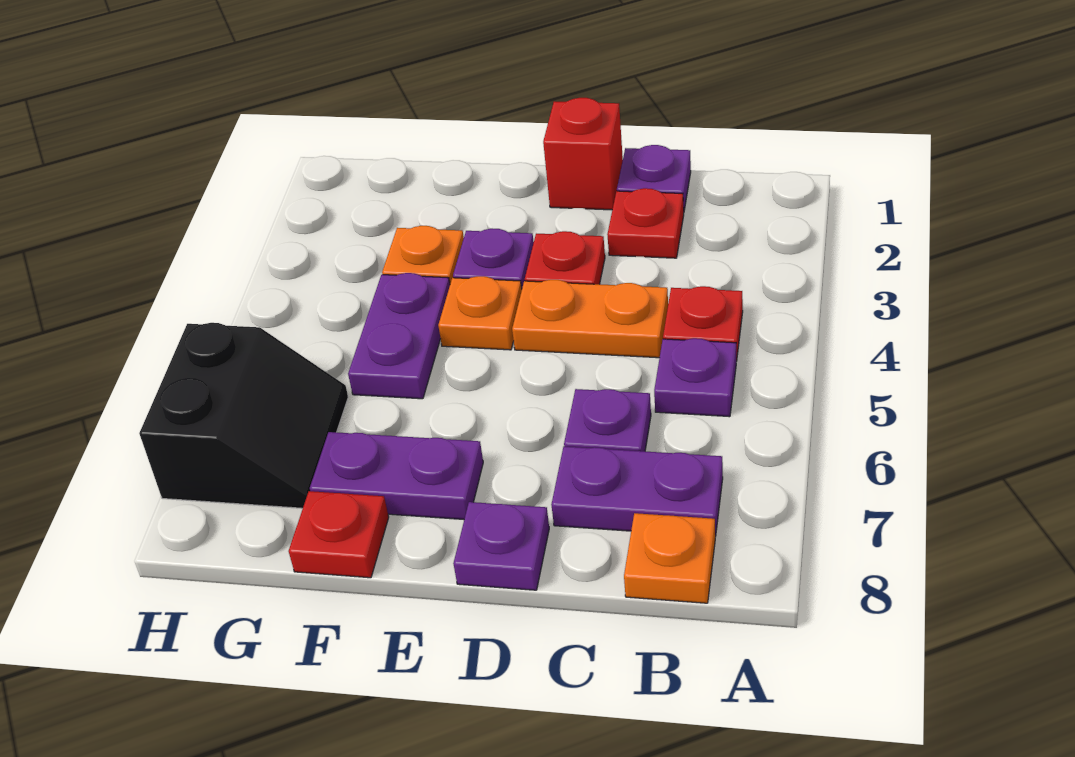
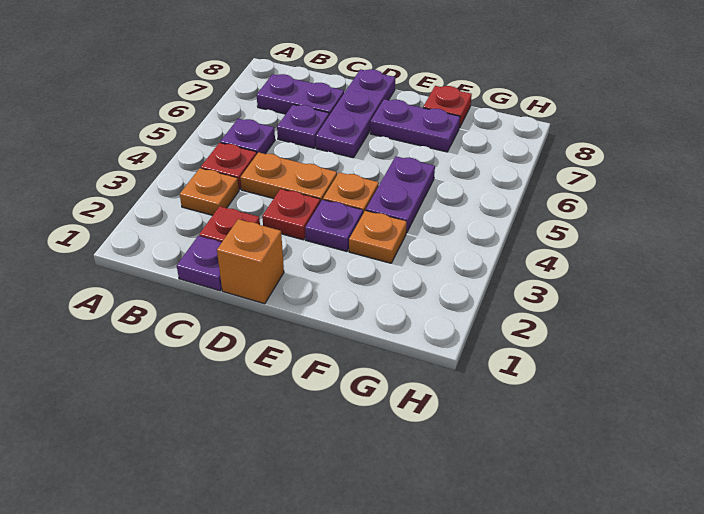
orange 1x1 plate [624,513,715,603] -> orange 1x1 plate moved to [180,168,239,215]
red 1x1 brick [543,98,623,210] -> orange 1x1 brick [217,219,284,304]
purple 1x1 plate [453,502,549,590] -> purple 1x3 plate [316,69,395,158]
black 2x2 slope [139,323,348,508] -> none

